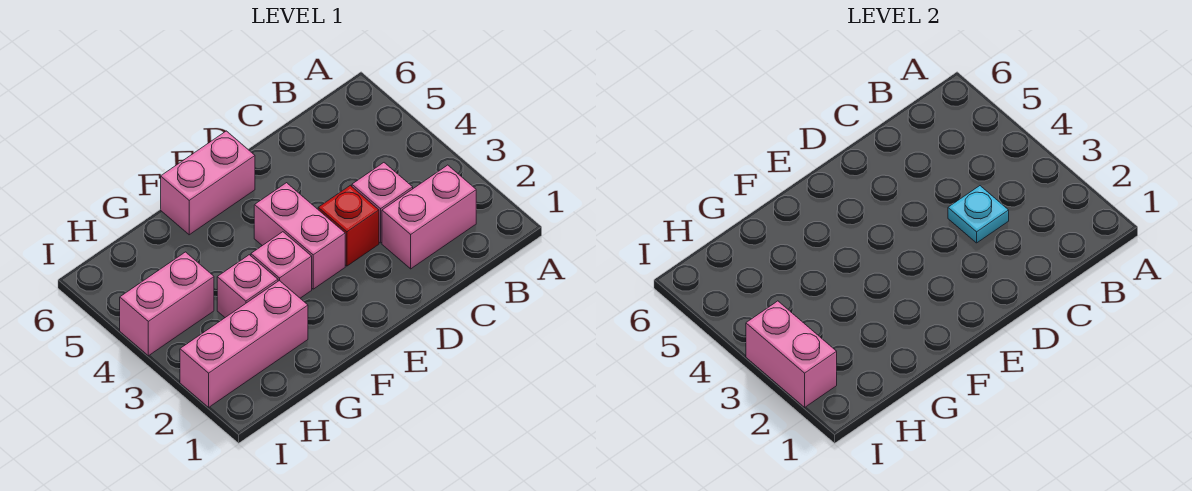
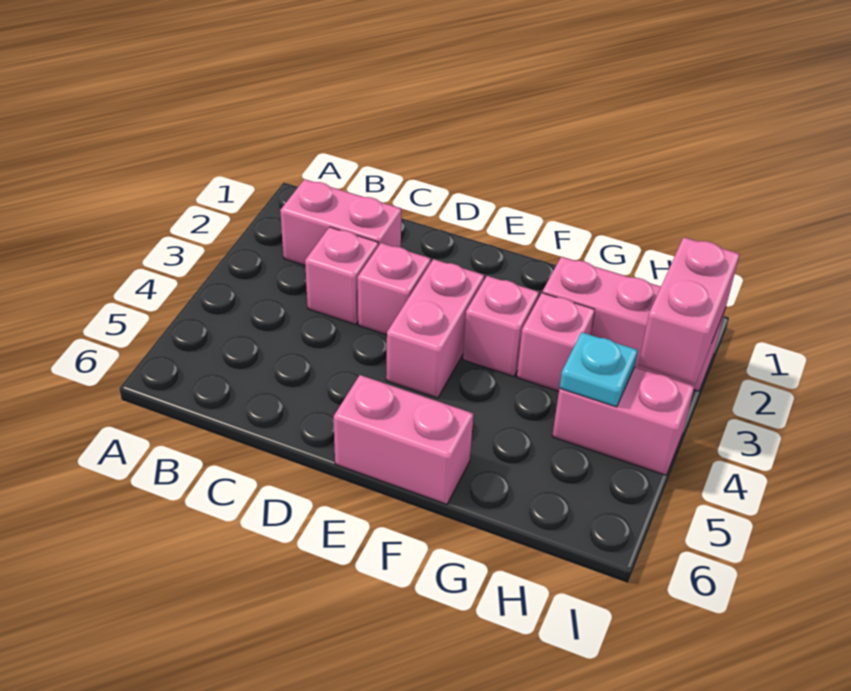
cyan 1x1 plate [948,186,1009,243] -> cyan 1x1 plate moved to [560,332,638,407]
red 1x1 brick [318,185,379,266] -> pink 1x1 brick [358,243,431,335]

